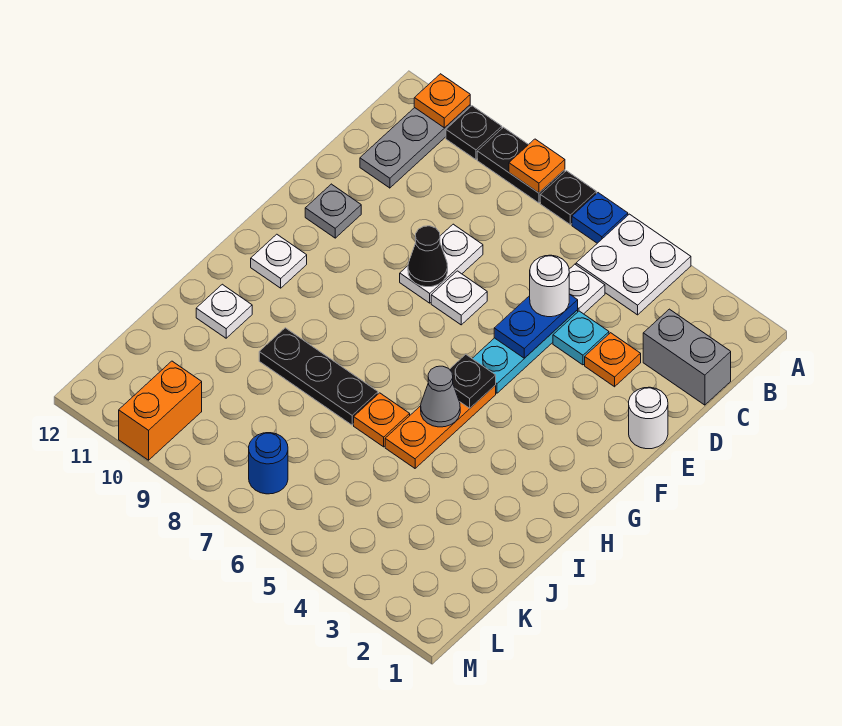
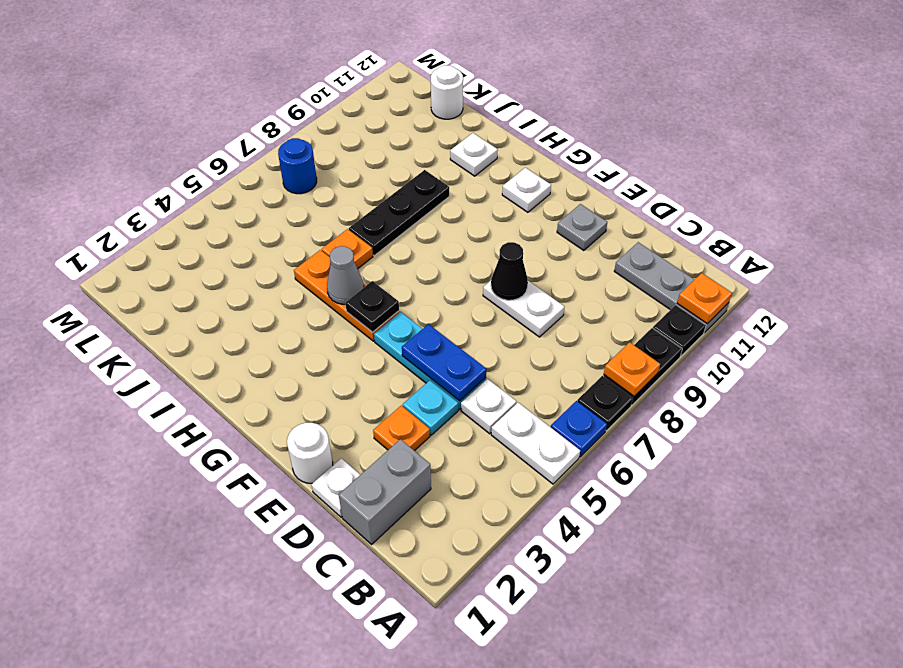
white 2x2 plate [576,214,691,315] -> white 1x2 plate [491,403,580,484]
white 1x1 round brick [530,255,569,317] -> white 1x1 round brick moved to [431,65,463,119]
white 1x1 plate [431,271,487,325] -> white 1x1 plate moved to [312,458,360,517]
orange 1x2 brick [119,361,202,460] -> none

